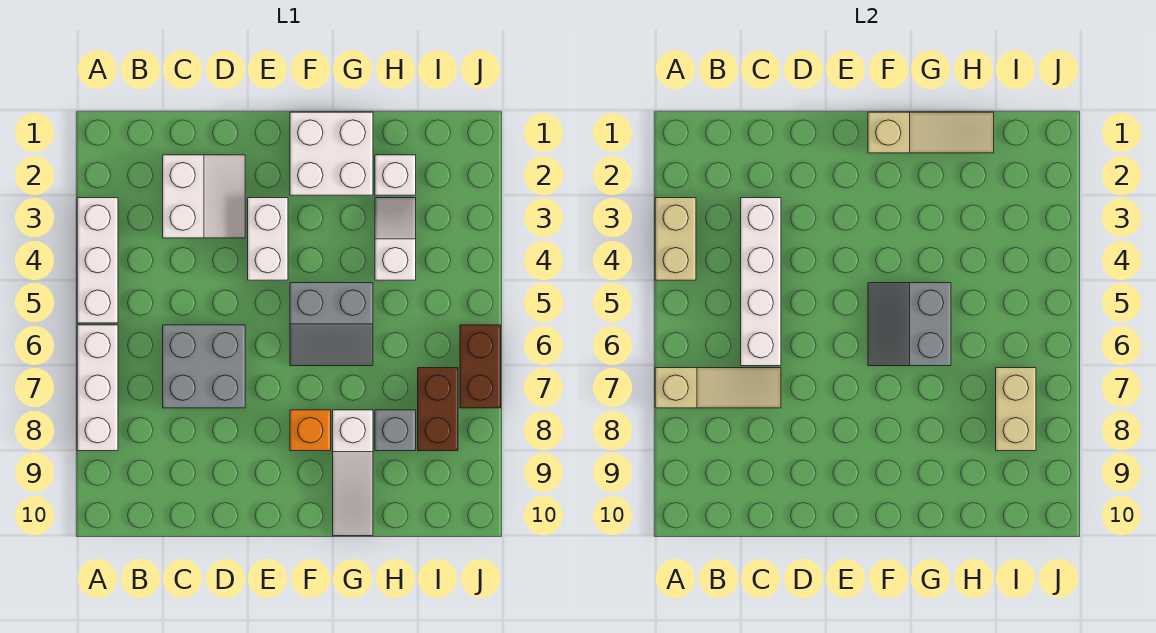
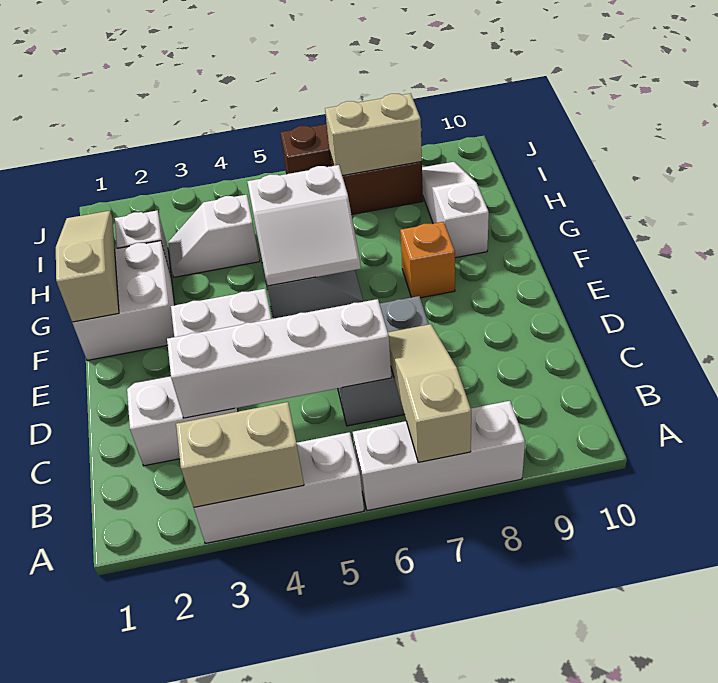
grey 2x2 slope [868,283,951,366] -> white 2x2 slope [247,165,361,286]
white 1x3 slope [333,410,373,536] -> white 1x3 slope turned to [422,162,489,258]
grey 1x1 brick [375,410,416,451] -> none

